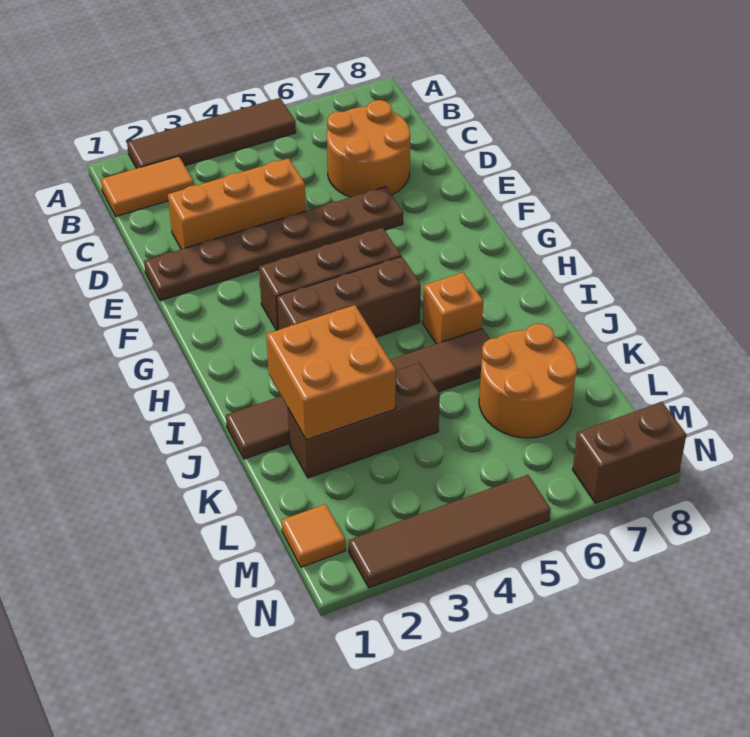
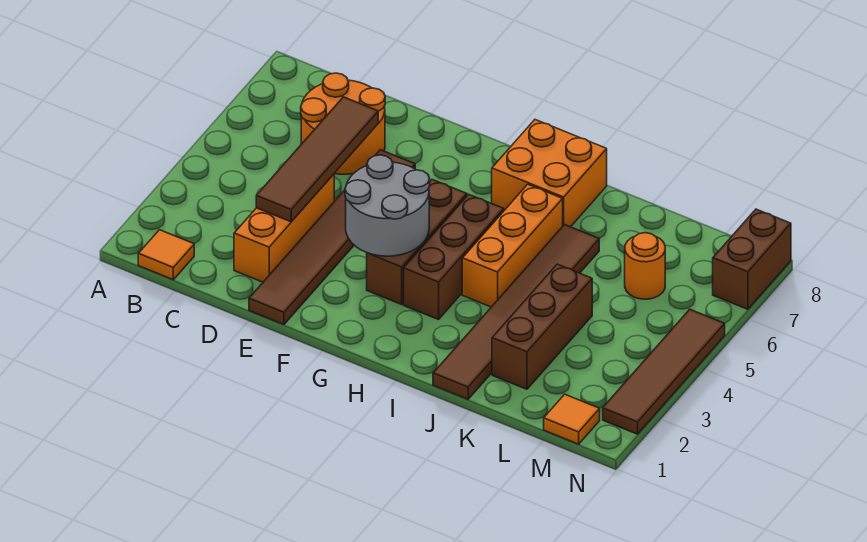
brown 1x4 tile [127,98,296,168] -> brown 1x4 tile moved to [256,97,378,222]
orange 1x2 tile [101,156,194,216] -> orange 1x1 tile [138,230,194,280]
brown 1x6 plate [144,187,403,301] -> brown 1x6 tile [249,150,415,325]
none -> grey 2x2 round brick [345,155,430,256]
orange 1x1 brick [423,272,483,344] -> orange 1x3 brick [462,184,563,307]
orange 2x2 brick [266,305,396,440] -> orange 2x2 brick moved to [492,120,607,227]
orange 2x2 round brick [479,324,577,438] -> orange 1x1 round brick [625,233,665,299]

